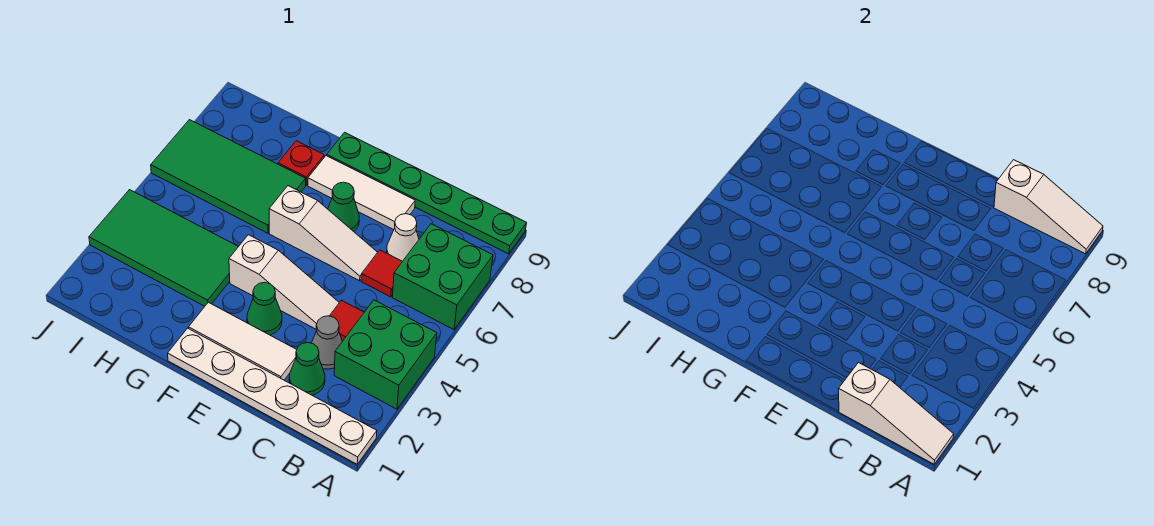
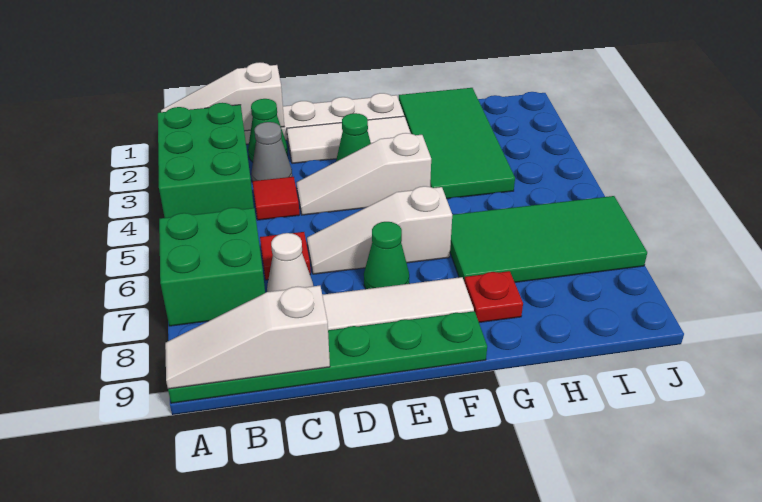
green 2x2 brick [334,300,437,409] -> green 2x3 brick [158,103,254,218]
green 2x4 tile [89,190,239,306] -> green 2x4 tile turned to [399,88,515,199]

